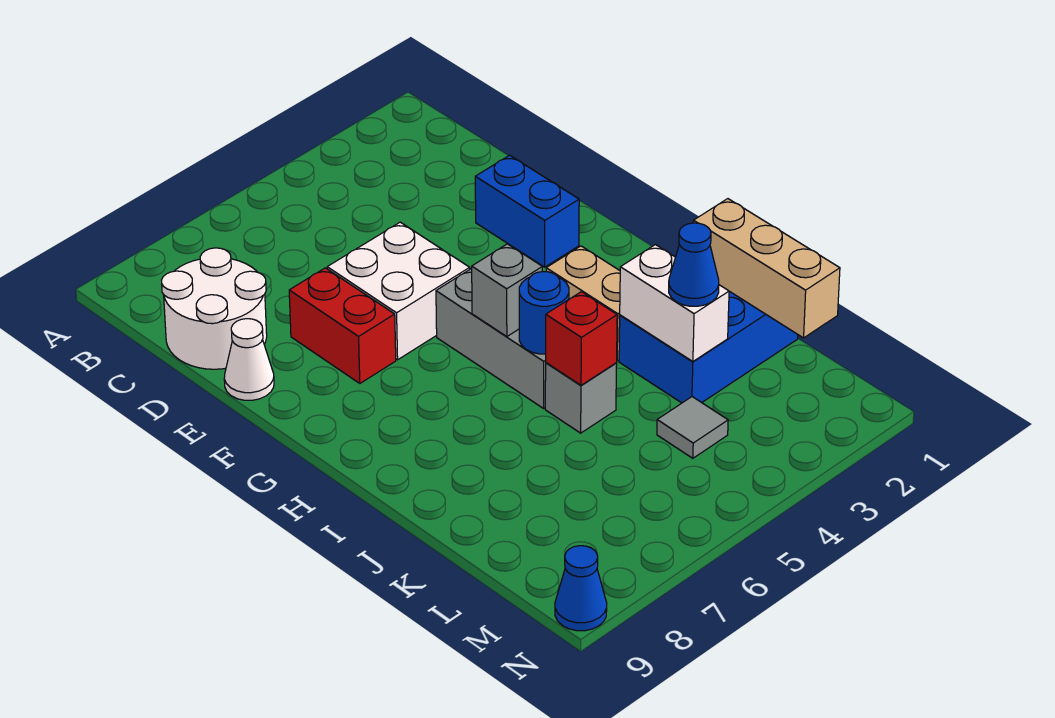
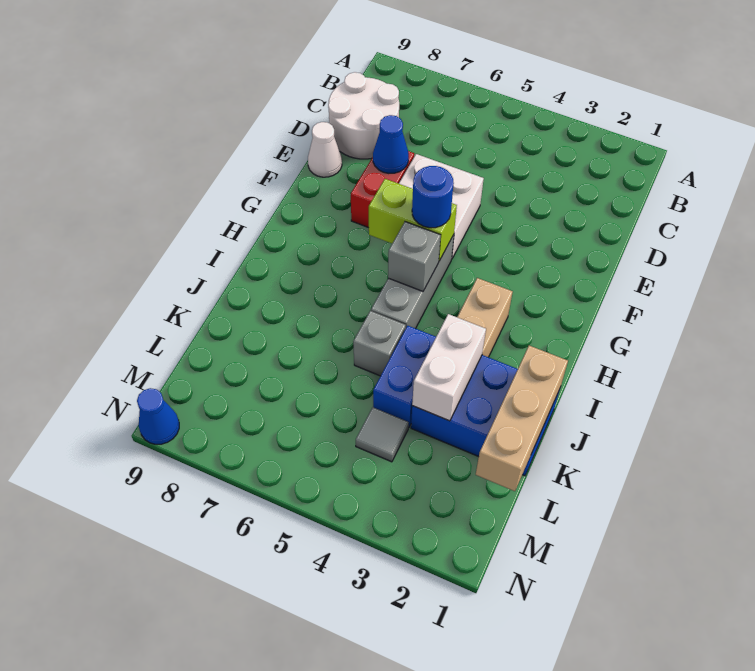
blue 1x2 brick [475,155,579,267] -> blue 1x2 brick moved to [373,326,436,427]
none -> lime 1x2 brick [369,179,457,261]
blue 1x1 round brick [519,272,569,354] -> blue 1x1 round brick moved to [412,166,454,228]
red 1x1 brick [546,292,617,385] -> none
blue 1x1 cone [669,223,719,306] -> blue 1x1 cone moved to [373,115,409,173]

